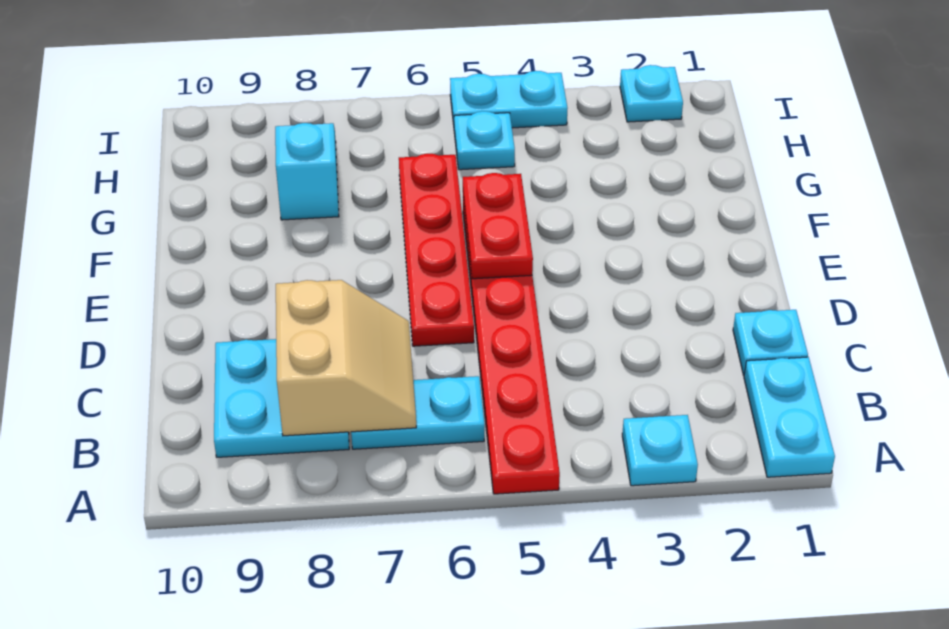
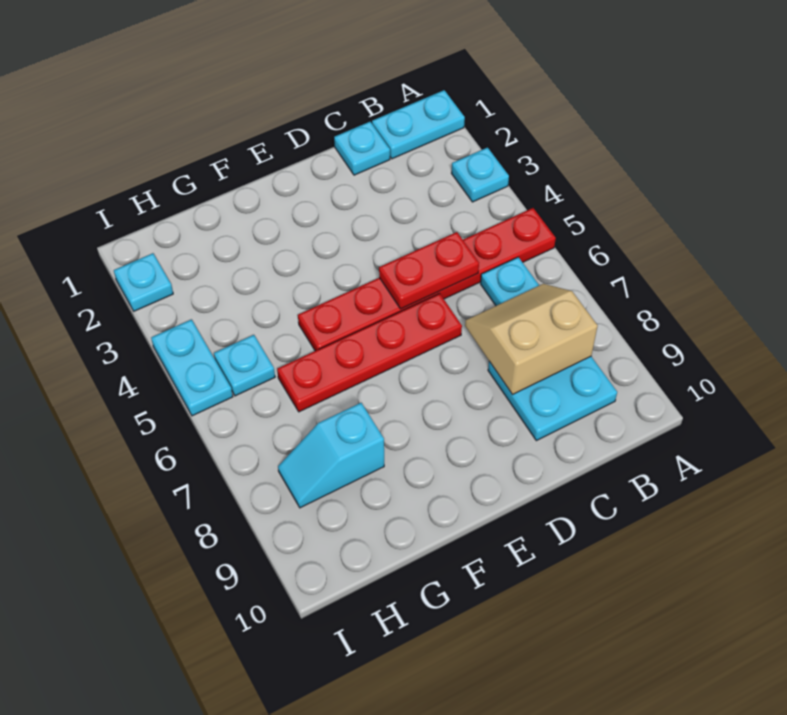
red 1x2 plate [463,173,533,279] -> red 1x2 plate moved to [379,232,479,309]

